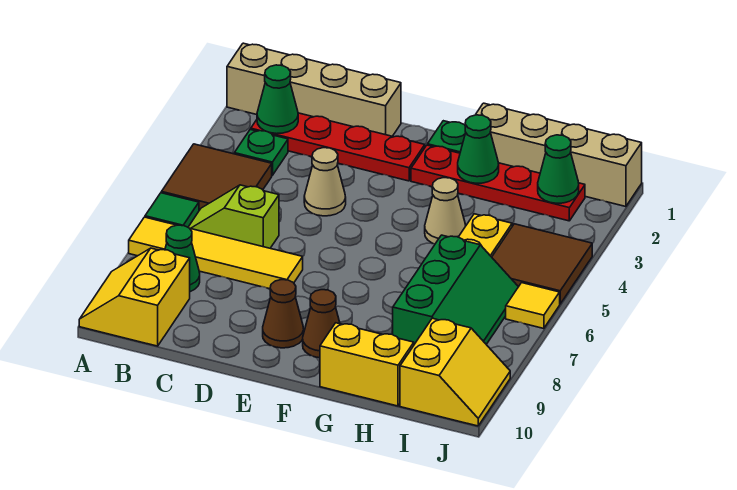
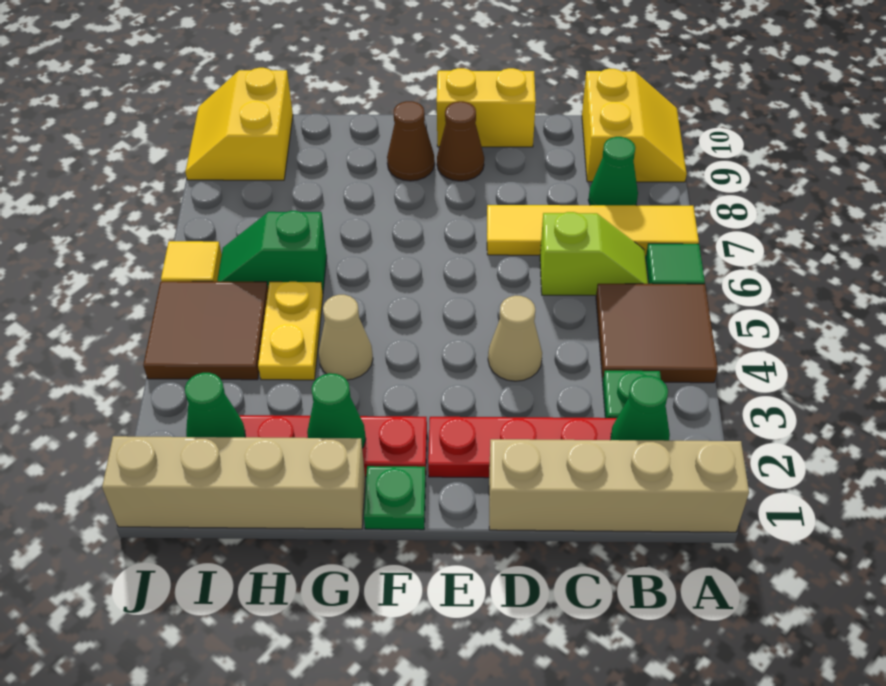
yellow 1x2 brick [320,323,414,406] -> yellow 1x2 brick moved to [437,68,536,147]
green 2x3 slope [393,235,518,344] -> green 1x2 slope [217,211,327,292]

